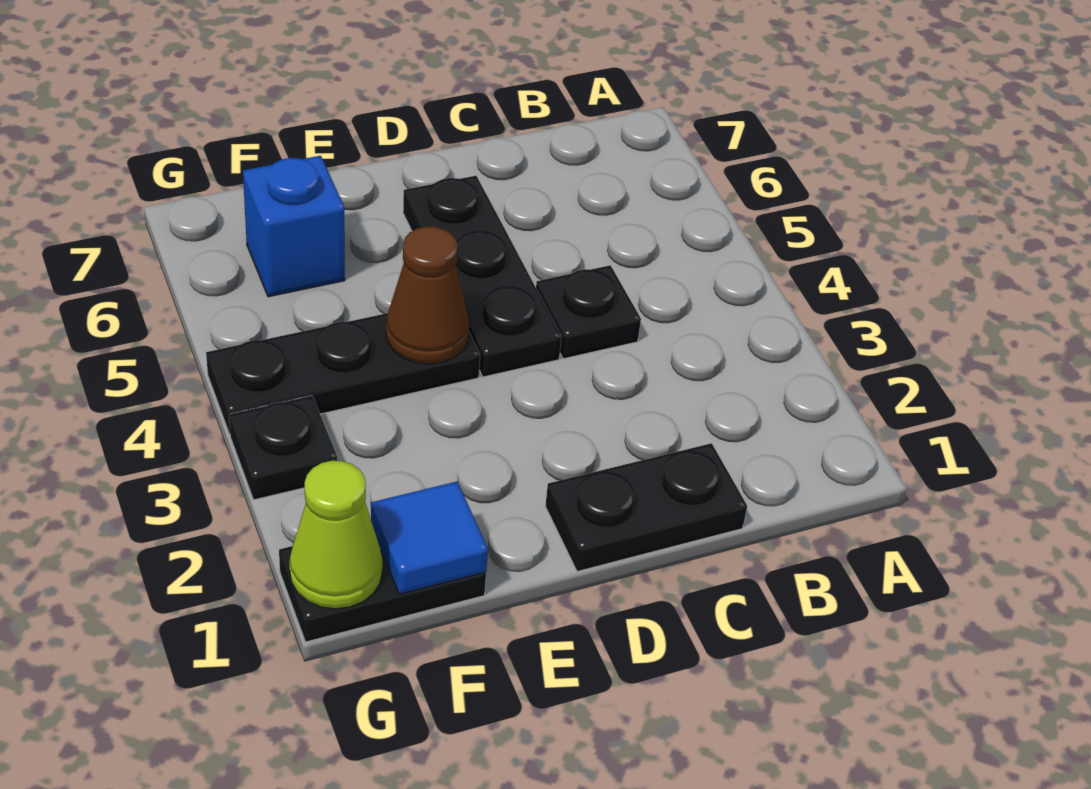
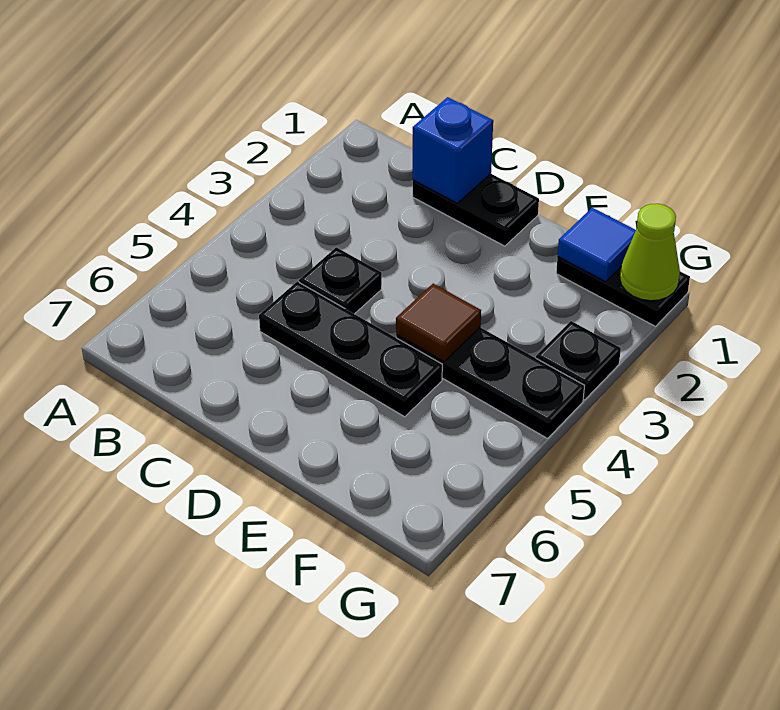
black 1x3 plate [403,176,561,377] -> black 1x3 plate turned to [259,282,442,417]
brown 1x1 cone [386,226,469,364] -> brown 1x1 tile [396,284,481,362]
blue 1x1 brick [243,156,345,297] -> blue 1x1 brick moved to [413,97,493,203]

